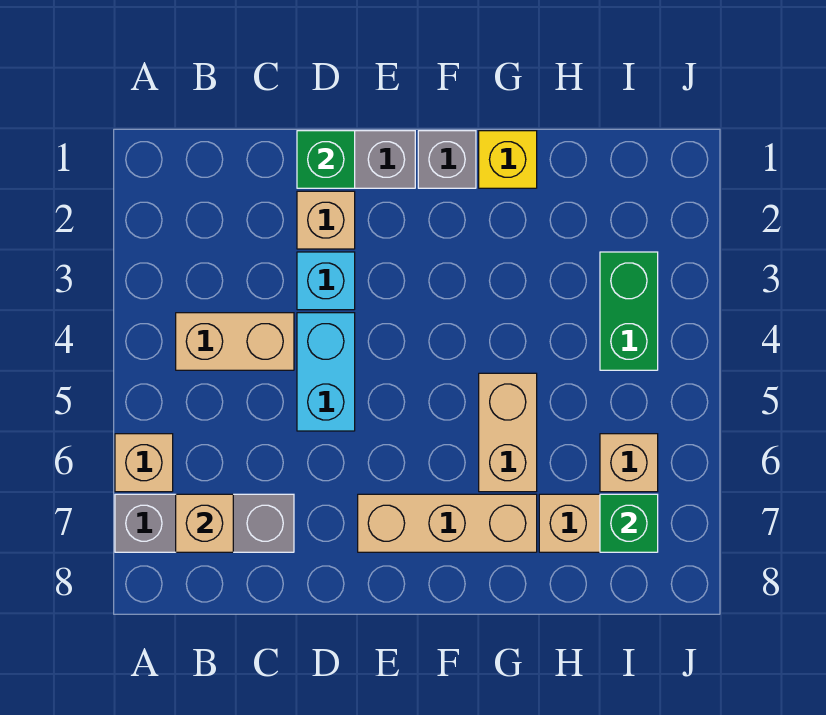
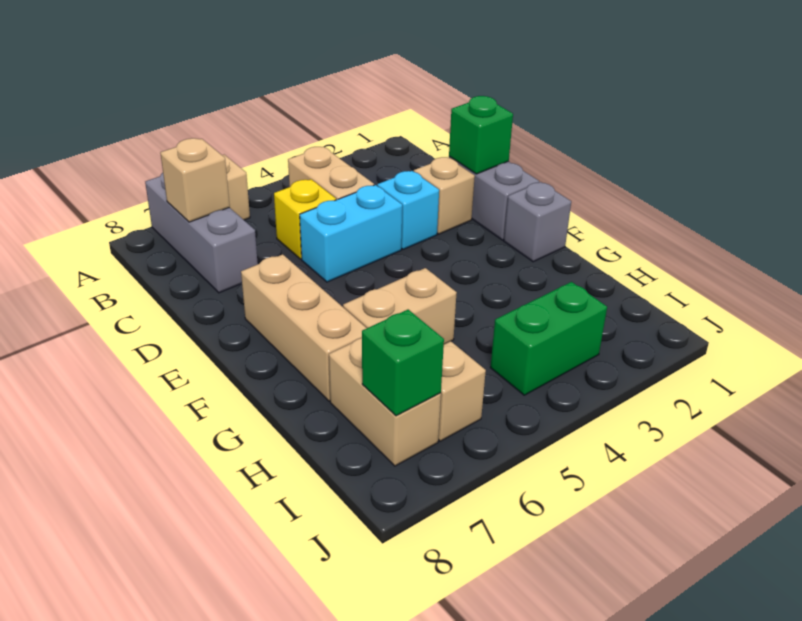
yellow 1x1 brick [479,131,537,188] -> yellow 1x1 brick moved to [274,179,336,259]

